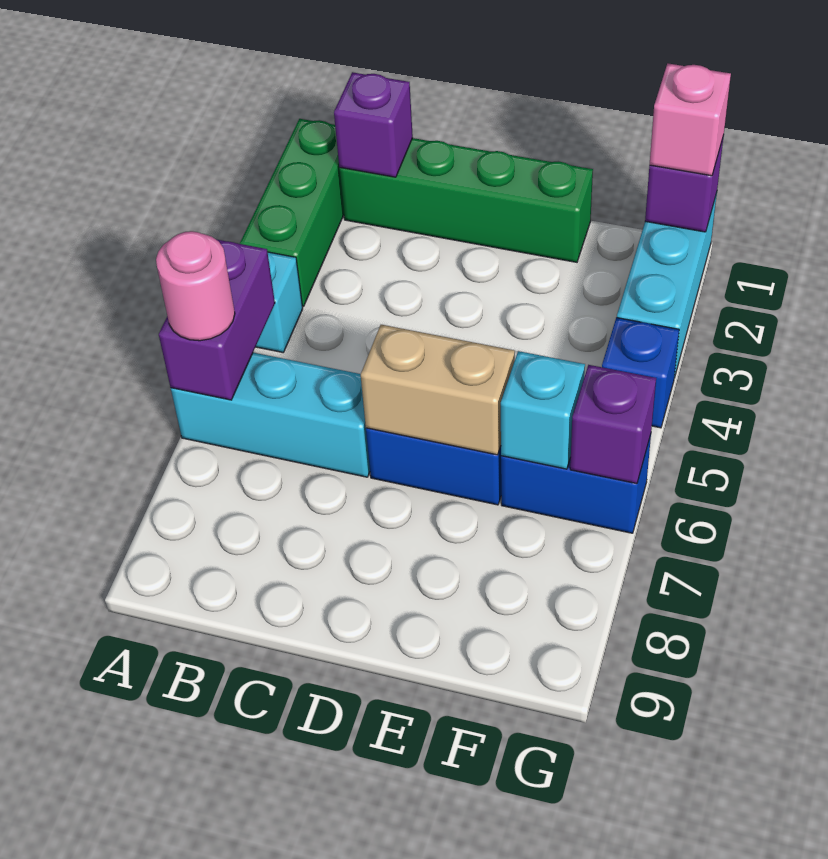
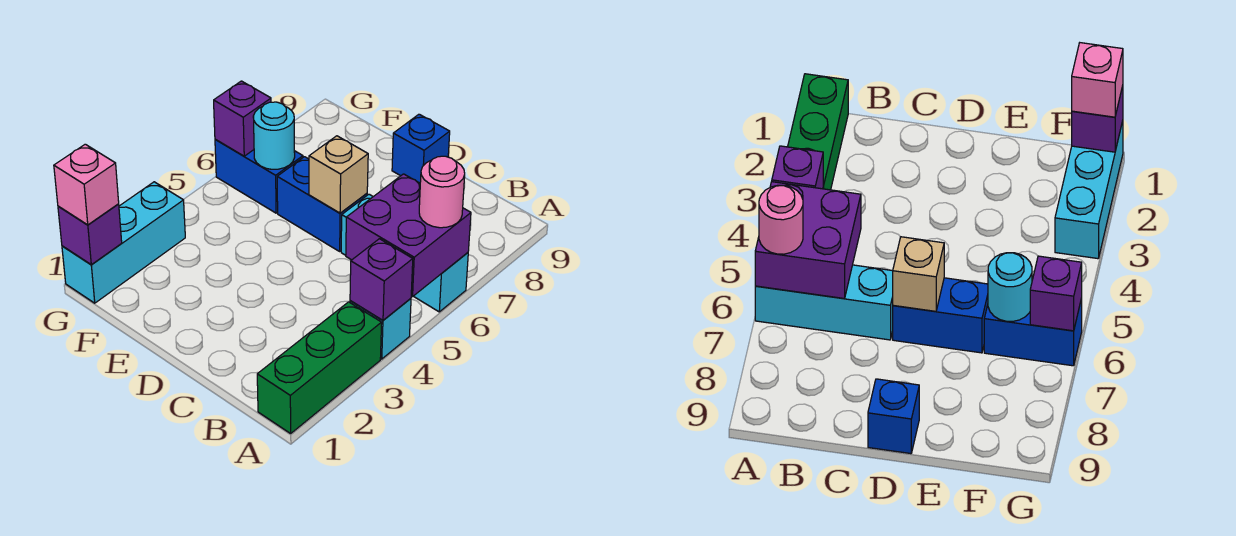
purple 1x2 brick [159,239,275,400] -> purple 2x2 brick [346,174,471,297]
green 1x4 brick [339,138,593,262] -> none
purple 1x1 brick [334,72,413,177] -> purple 1x1 brick moved to [350,239,413,320]
tan 1x2 brick [361,325,515,455] -> tan 1x1 brick [309,136,368,213]
cyan 1x1 brick [501,351,585,469] -> cyan 1x1 round brick [253,102,295,169]
blue 1x1 brick [602,318,679,428] -> blue 1x1 brick moved to [392,114,450,183]

